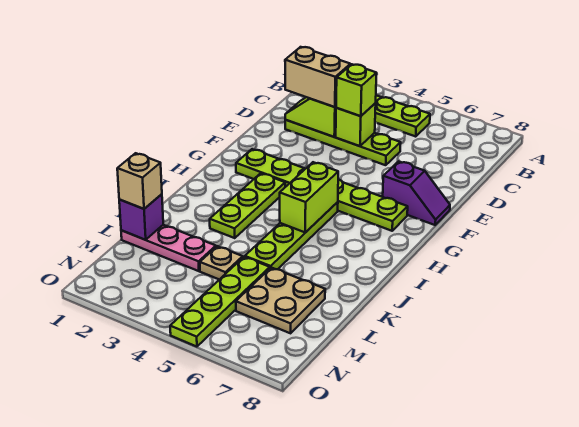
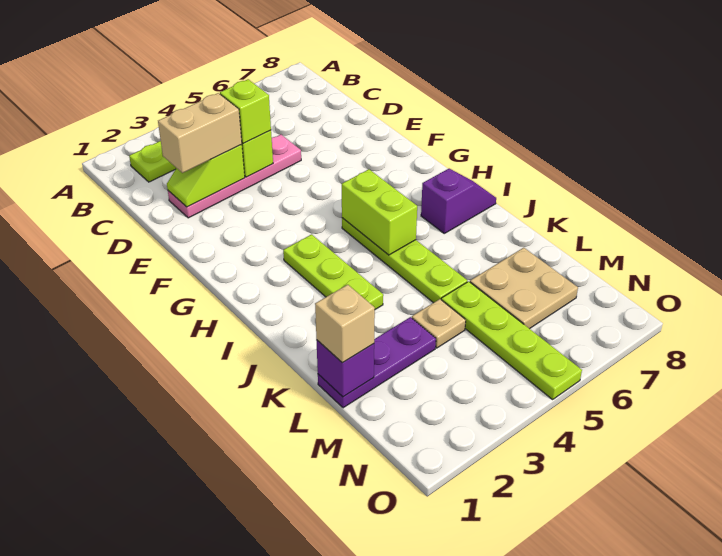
lime 1x4 plate [285,120,401,165] -> pink 1x4 plate [168,135,301,218]
purple 1x2 slope [383,161,450,225] -> purple 1x2 slope moved to [421,169,496,233]
lime 1x6 plate [236,149,408,231] -> none
pink 1x3 plate [121,225,216,271] -> purple 1x3 plate [318,317,436,408]

